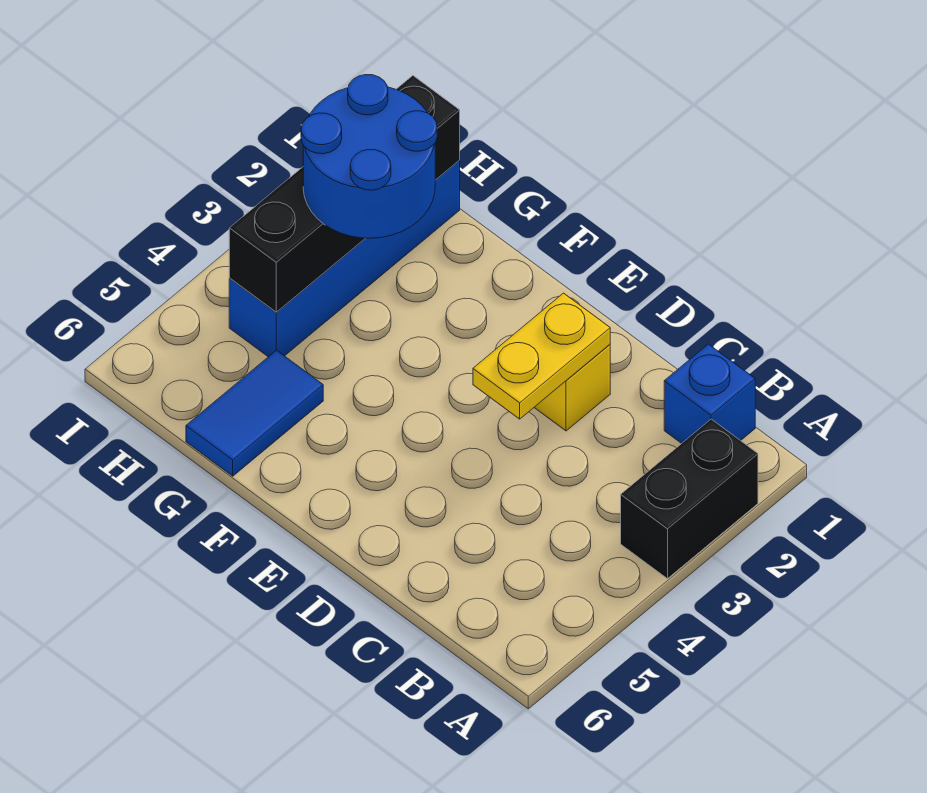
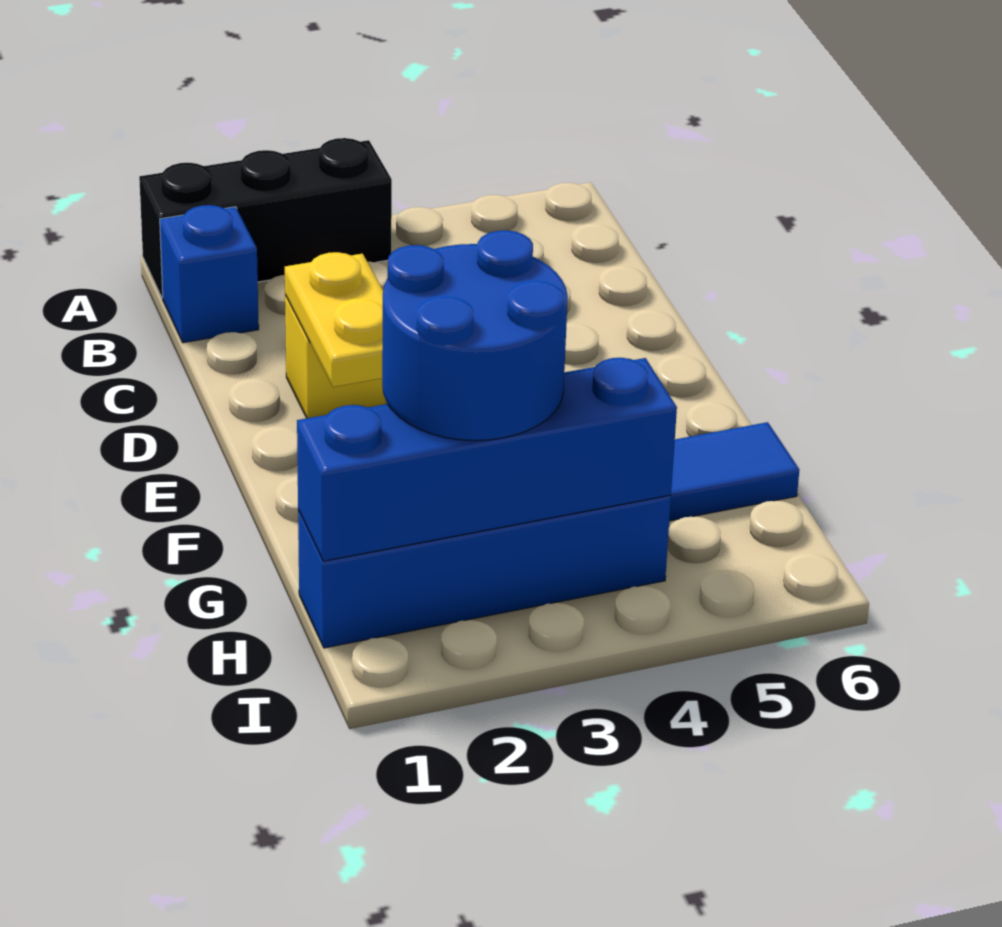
black 1x2 brick [621,419,758,579] -> black 1x3 brick [139,138,392,298]
yellow 1x2 plate [473,293,610,419] -> yellow 1x2 plate turned to [285,252,383,387]
black 1x4 brick [229,76,460,312] -> blue 1x4 brick [297,358,677,561]

